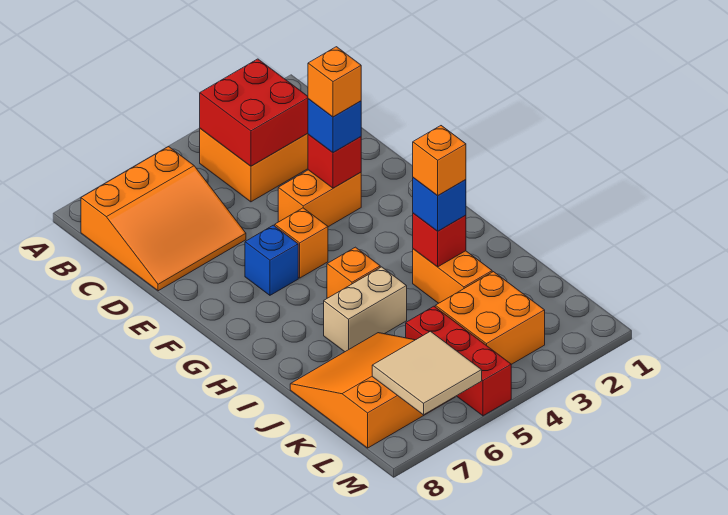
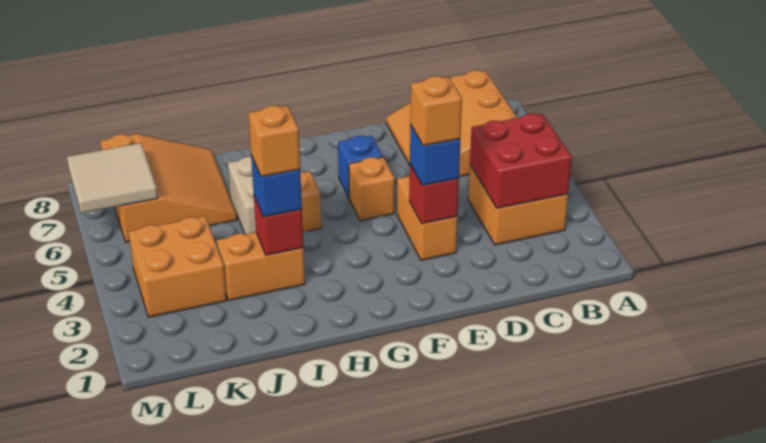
red 1x3 brick [406,306,511,416] -> none

